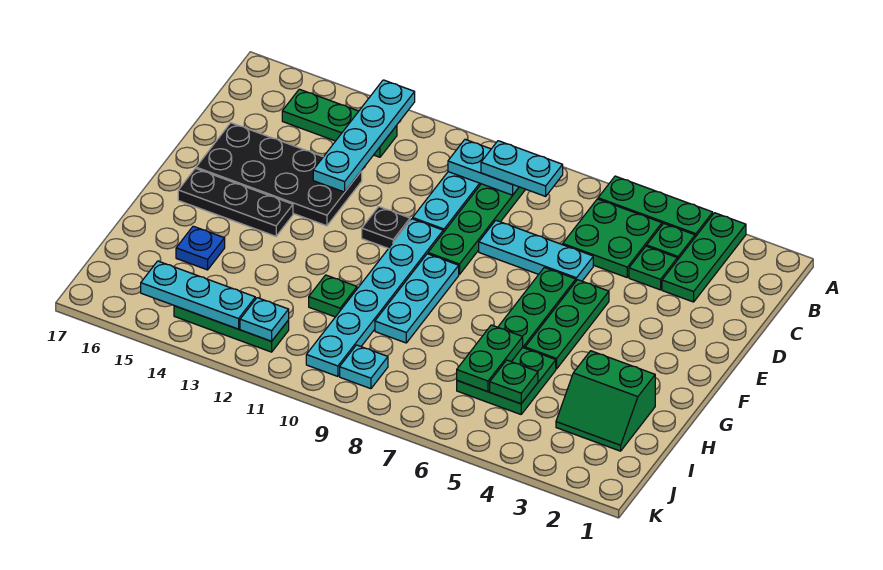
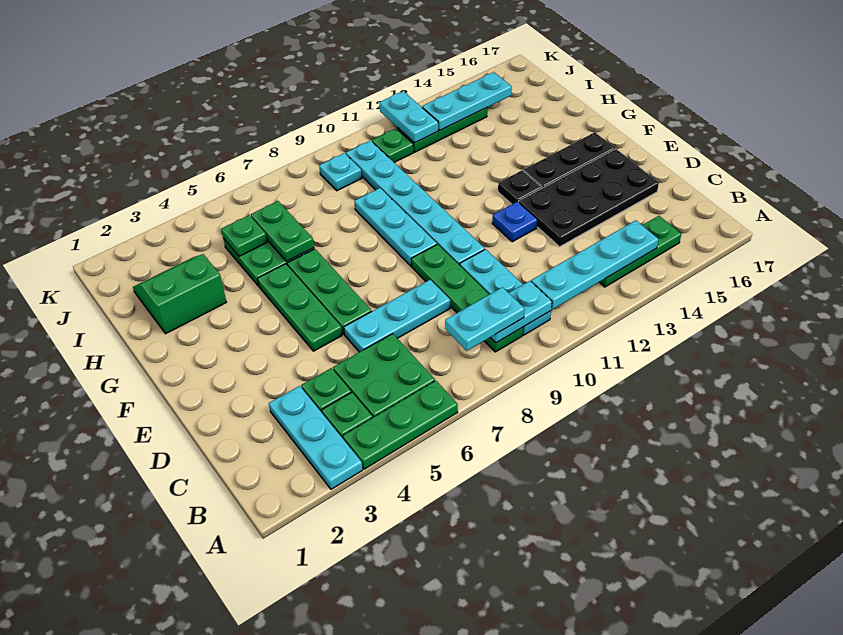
green 1x3 plate [662,213,746,302] -> cyan 1x3 plate [269,386,363,489]
cyan 1x4 plate [313,80,415,192] -> cyan 1x4 plate turned to [531,220,659,309]
black 1x1 plate [362,207,410,248] -> black 1x1 plate moved to [498,170,542,204]
green 1x1 plate [309,275,357,317] -> green 1x1 plate moved to [372,128,414,162]
blue 1x1 plate [176,226,225,270] -> blue 1x1 plate moved to [492,201,538,242]
cyan 1x1 plate [240,298,289,341] -> cyan 1x2 plate [379,91,438,143]

